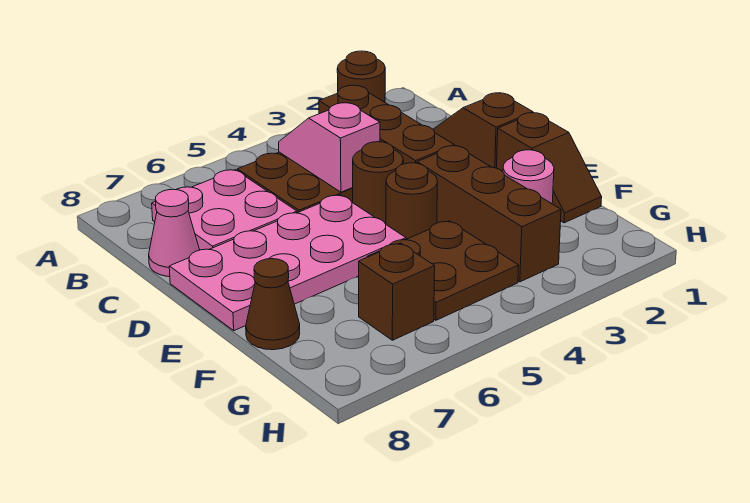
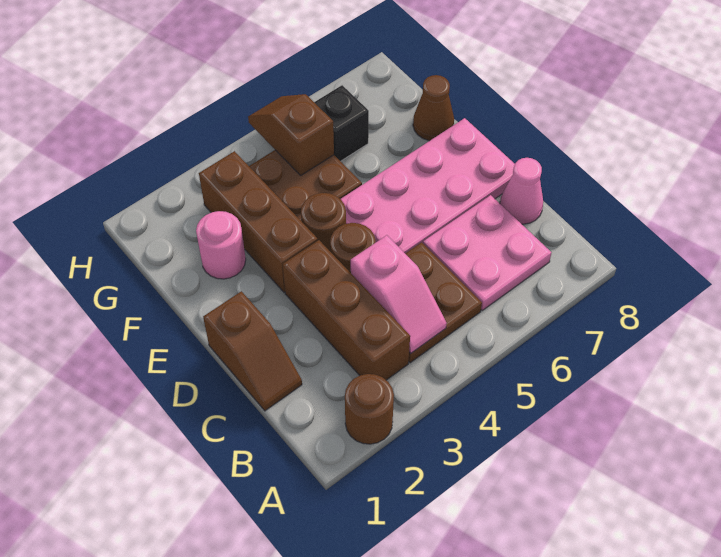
brown 1x2 slope [497,113,602,223] -> brown 1x2 slope moved to [248,94,334,175]
brown 1x1 brick [359,243,435,340] -> black 1x1 brick [314,85,369,161]

